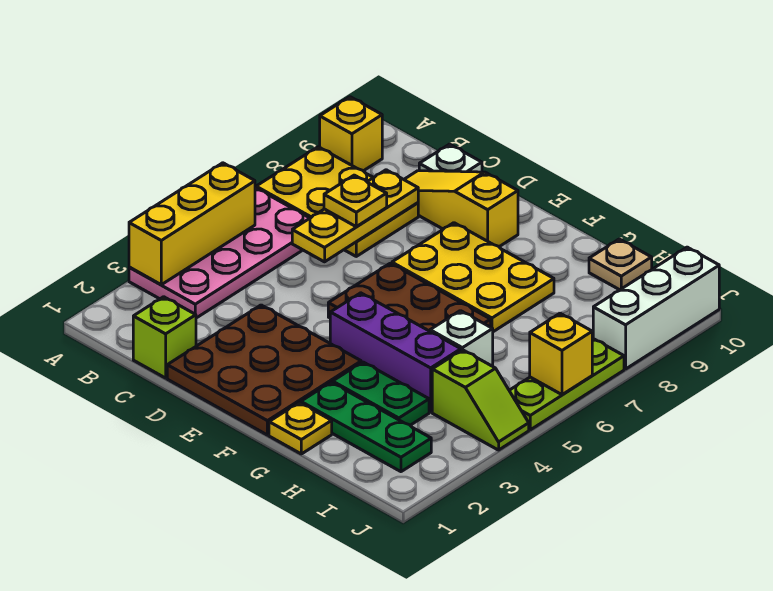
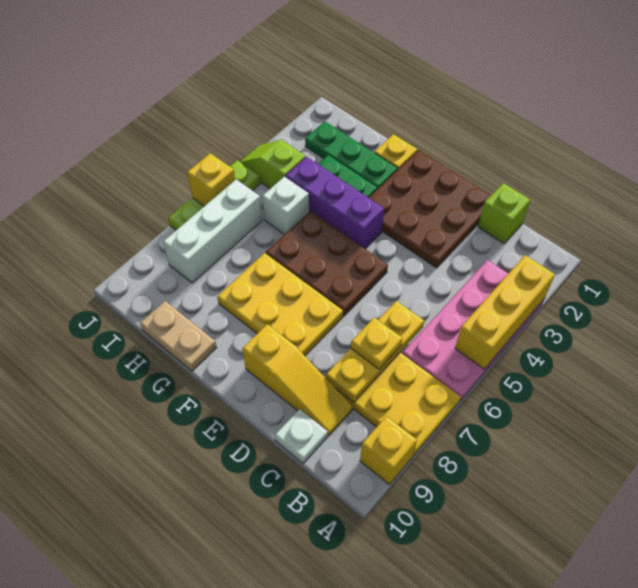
tan 1x1 plate [589,239,652,290] -> tan 1x2 plate [140,301,217,371]
white 1x3 brick [593,247,719,369] -> white 1x3 brick moved to [163,179,262,283]

